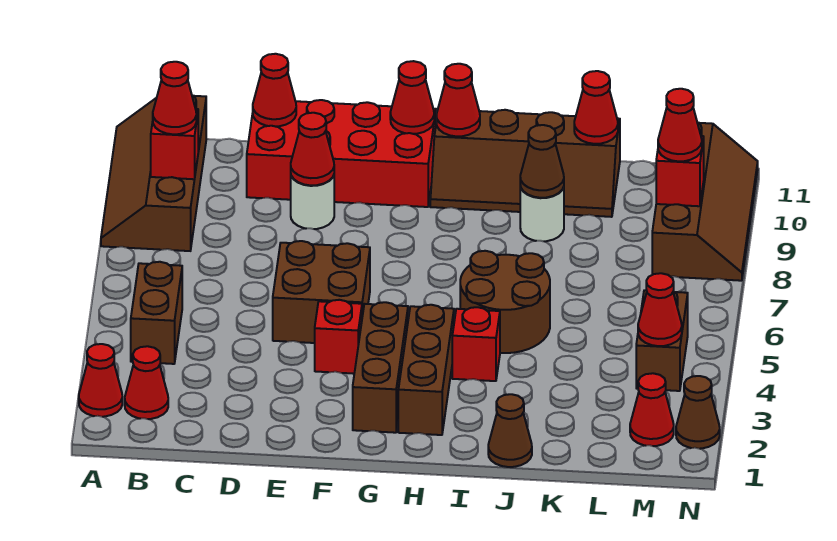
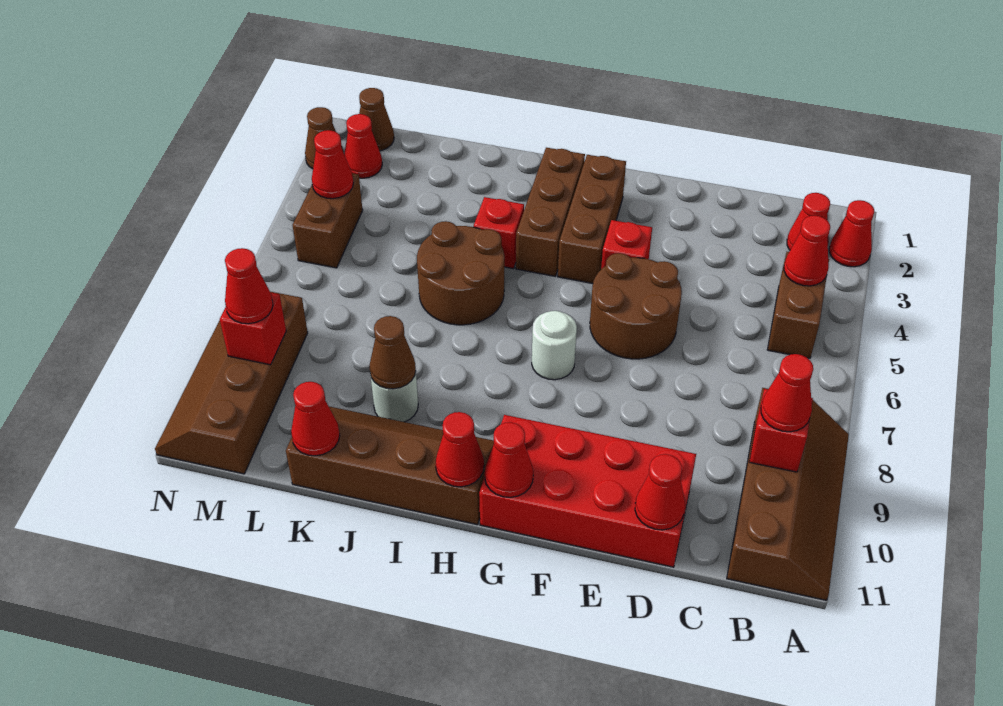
brown 2x2 brick [273,241,370,343] -> brown 2x2 round brick [590,253,682,359]
white 1x1 round brick [291,175,334,229] -> white 1x1 round brick moved to [532,311,577,380]
red 1x1 cone [291,113,334,185] -> red 1x1 cone moved to [784,216,830,286]
brown 1x1 cone [488,394,532,467] -> brown 1x1 cone moved to [359,88,394,151]

